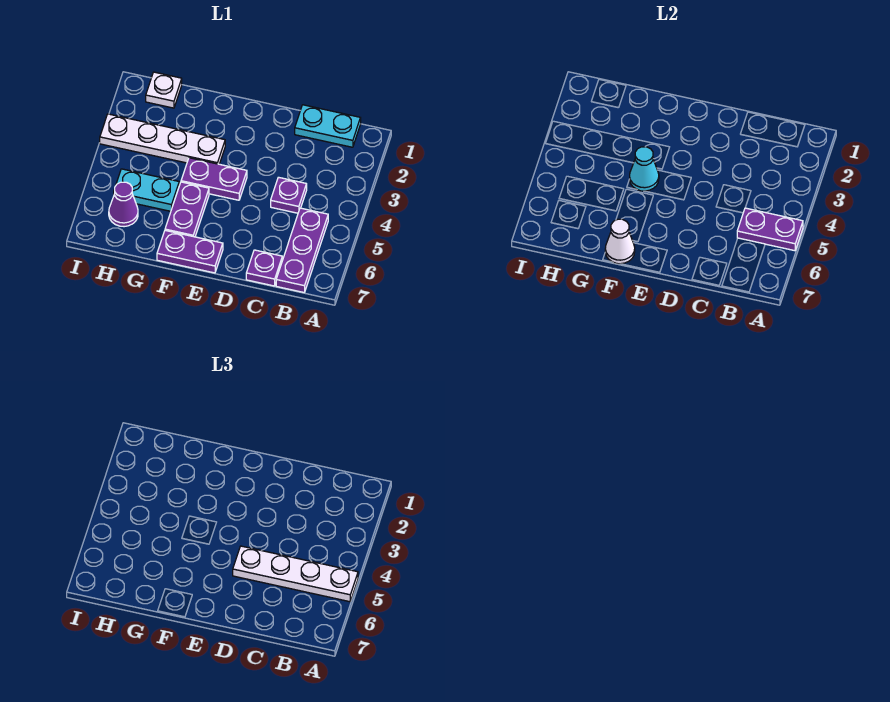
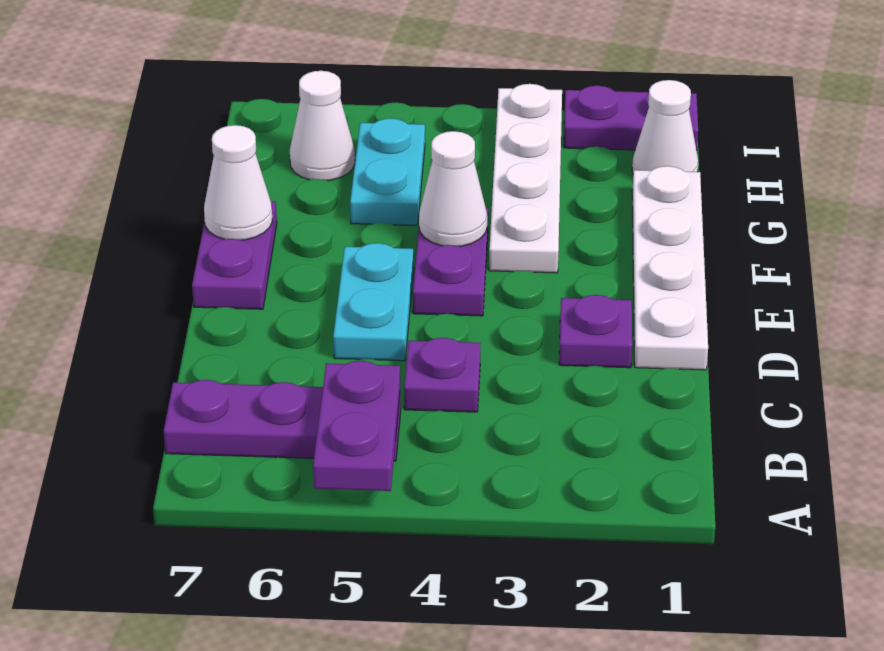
white 1x4 plate [233,546,358,602] -> white 1x4 plate moved to [632,166,708,370]
cyan 1x2 plate [295,105,361,147] -> cyan 1x2 plate moved to [333,243,414,361]
purple 1x1 plate [246,250,282,286] -> purple 1x1 plate moved to [559,295,632,368]
cyan 1x1 cone [630,147,659,191] -> white 1x1 cone [419,131,487,246]
purple 1x2 plate [165,182,209,237] -> purple 1x2 plate moved to [564,86,698,150]
white 1x1 plate [146,72,182,108] -> white 1x1 cone [632,80,698,172]
purple 1x1 cone [109,182,138,227] -> white 1x1 cone [290,71,355,181]

